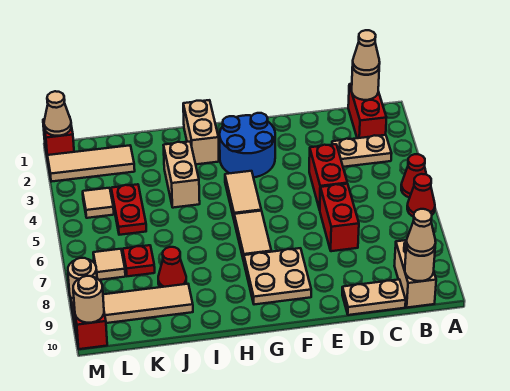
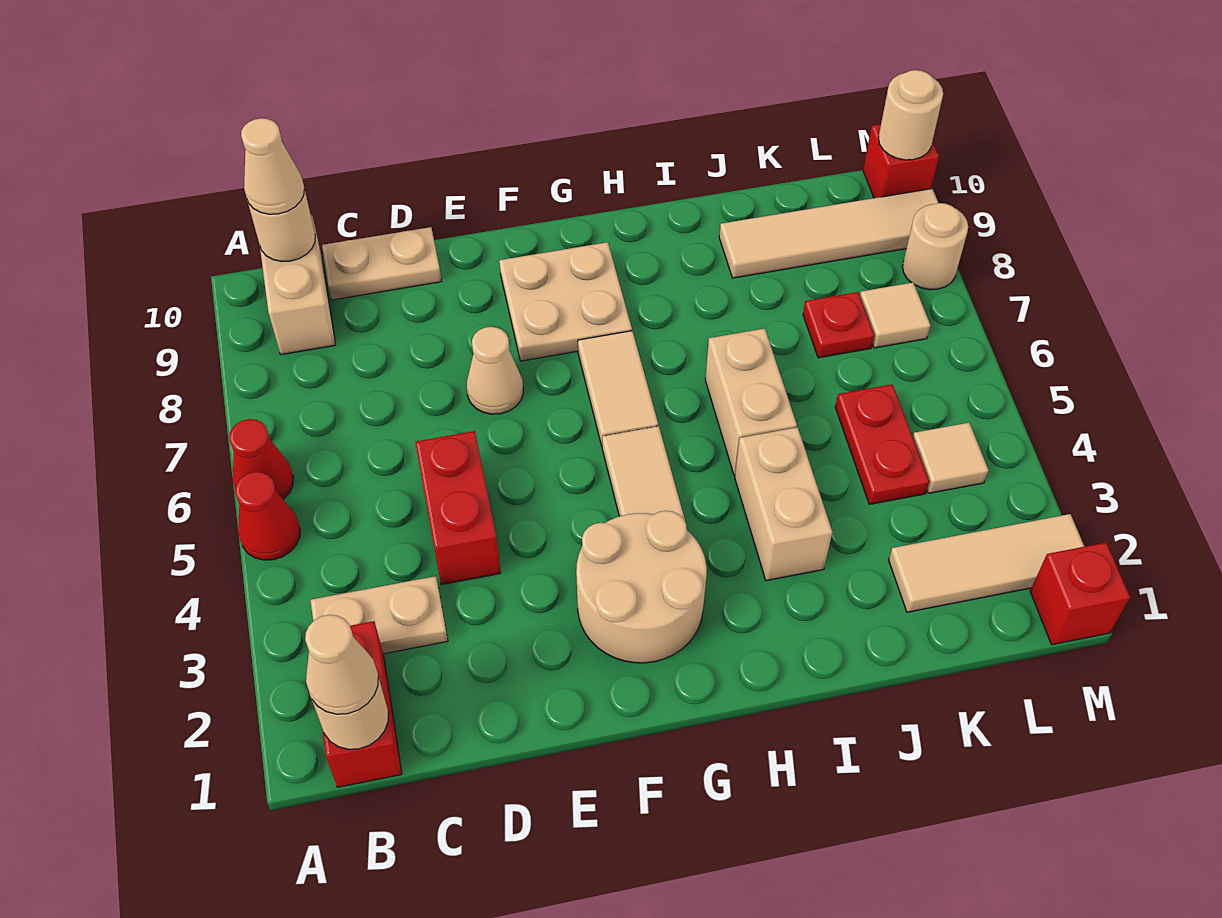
red 1x2 brick [320,184,359,251] -> none
blue 2x2 round brick [220,113,275,178] -> tan 2x2 round brick [576,511,707,663]
tan 1x2 brick [183,100,219,164] -> tan 1x2 brick moved to [705,328,797,475]
red 1x1 cone [158,247,186,287] -> none
tan 1x1 cone [44,91,71,136] -> tan 1x1 cone moved to [467,327,523,414]

